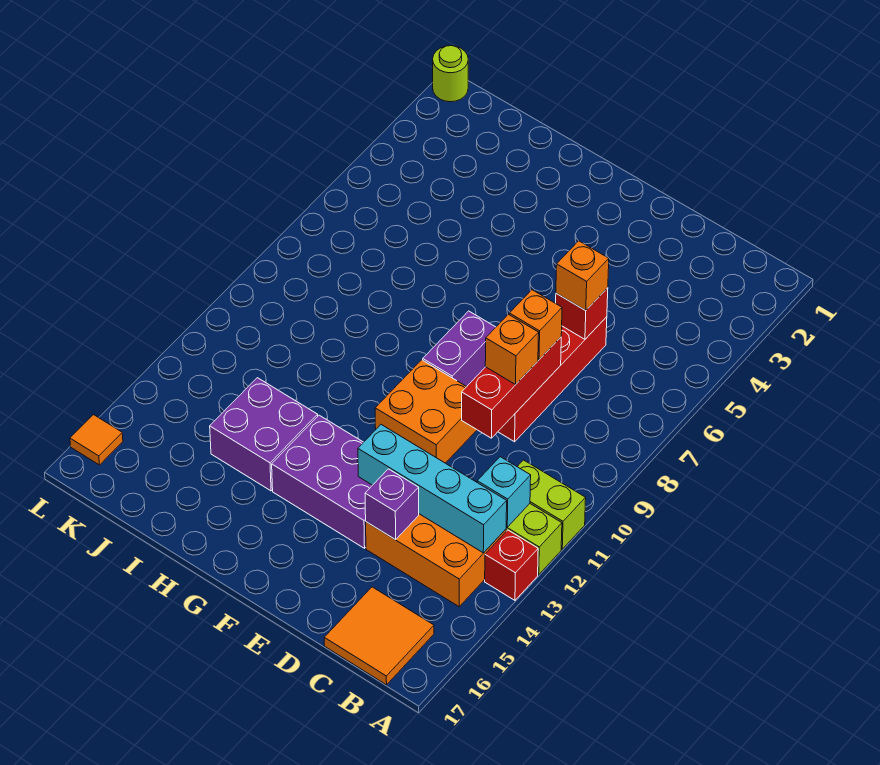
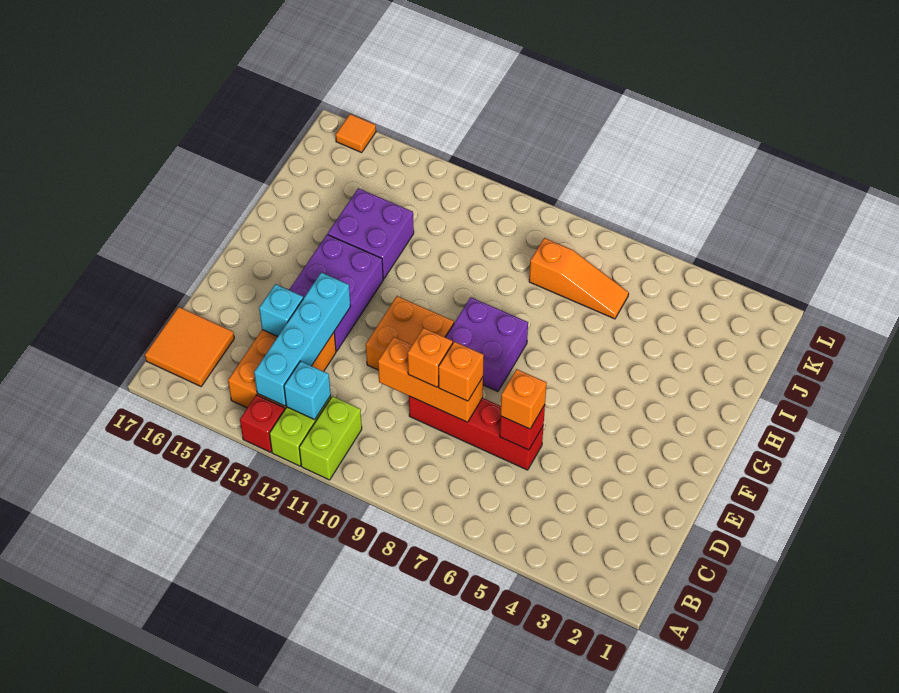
red 1x3 brick [462,337,561,438] -> orange 1x3 brick [378,337,483,422]
purple 1x1 brick [365,469,419,540] -> cyan 1x1 brick [259,284,303,336]
purple 1x2 brick [423,311,496,387] -> purple 2x2 brick [446,297,528,392]
none -> orange 1x3 slope [529,238,629,319]
lime 1x1 round brick [433,46,468,102] -> none

